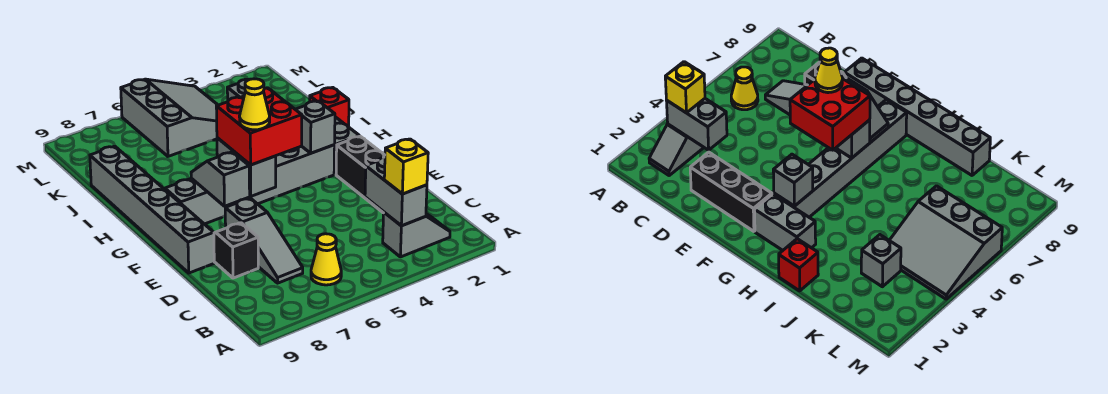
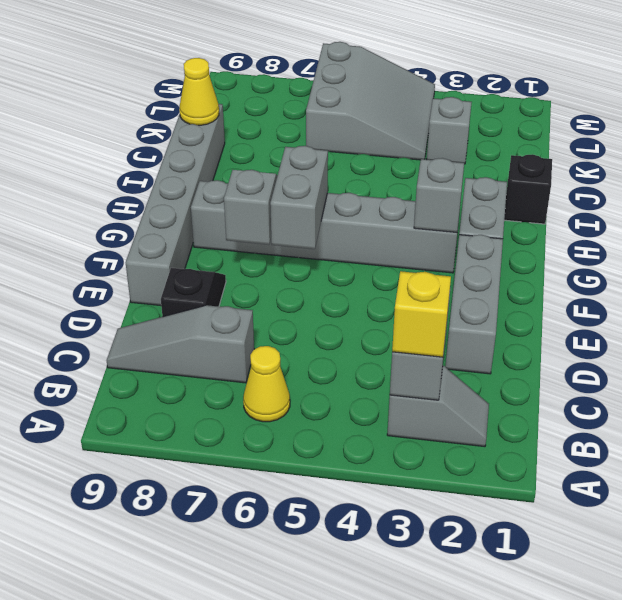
grey 1x3 slope [225,198,303,283] -> grey 1x3 slope turned to [107,305,254,383]
black 1x3 brick [336,136,385,213] -> grey 1x3 brick [445,235,503,374]
red 2x2 brick [216,88,302,165] -> none
yellow 1x1 cone [239,79,270,130] -> yellow 1x1 cone moved to [179,58,219,125]
red 1x1 brick [310,87,349,127] -> black 1x1 brick [504,154,552,224]

